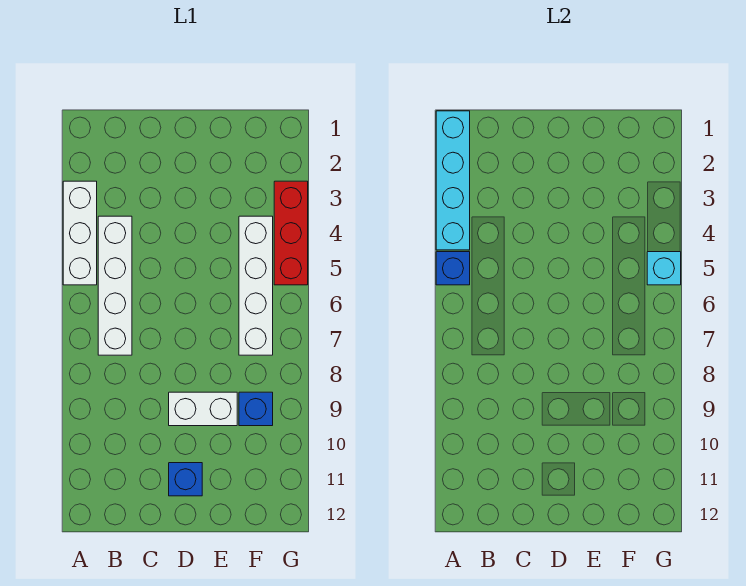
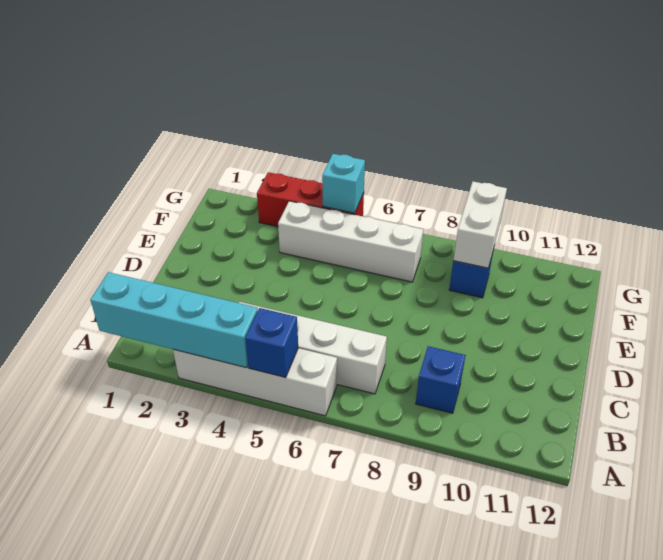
white 1x3 brick [63,181,97,285] -> white 1x4 brick [173,348,337,416]
white 1x2 brick [169,392,237,426] -> white 1x2 brick moved to [453,181,507,268]
blue 1x1 brick [169,463,202,496] -> blue 1x1 brick moved to [416,346,465,413]

